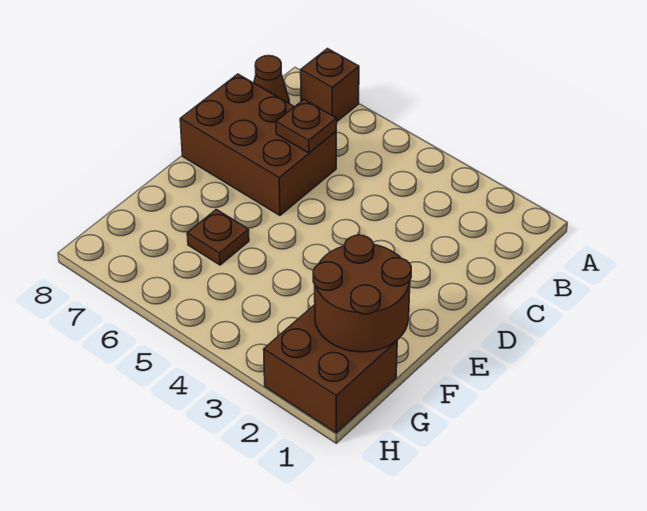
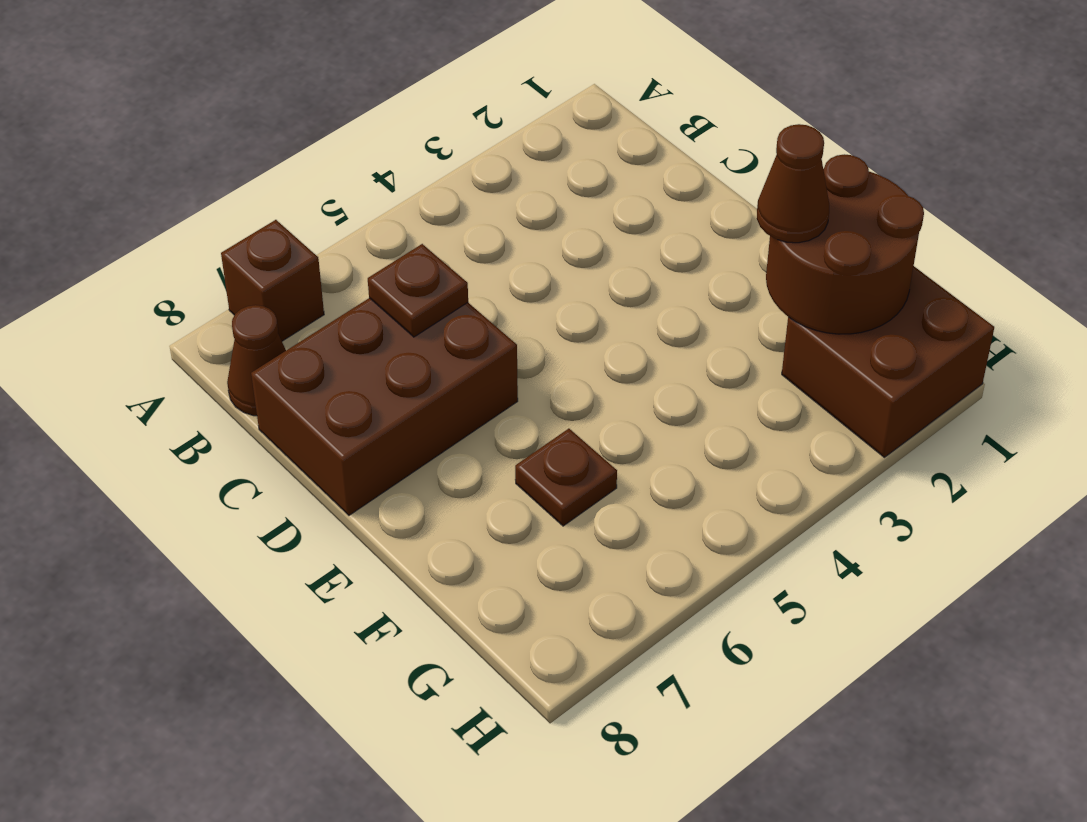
none -> brown 1x1 cone [757,124,829,243]

